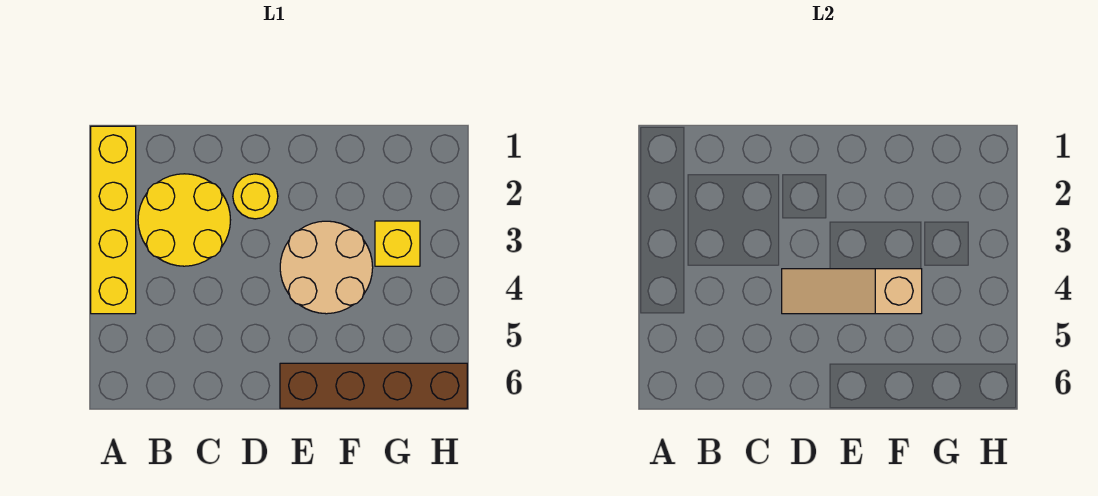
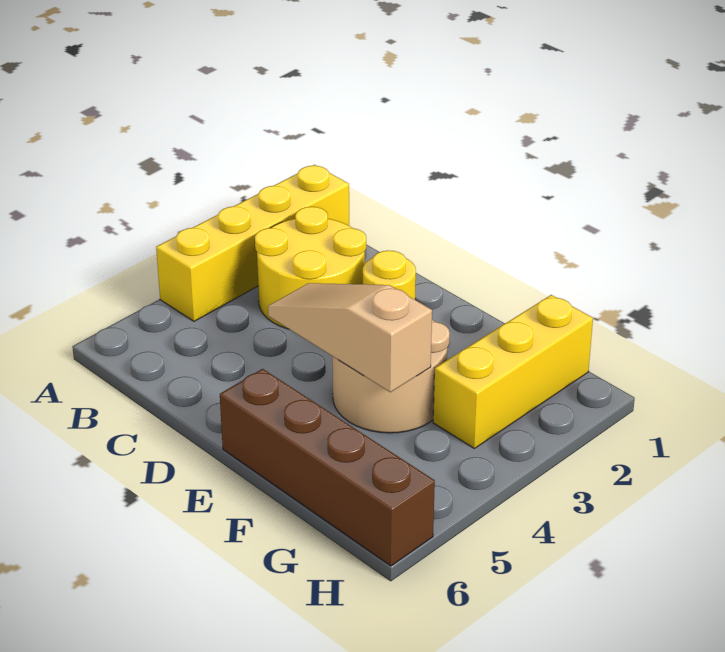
yellow 1x1 brick [375,221,420,266] -> yellow 1x3 brick [433,295,593,448]

